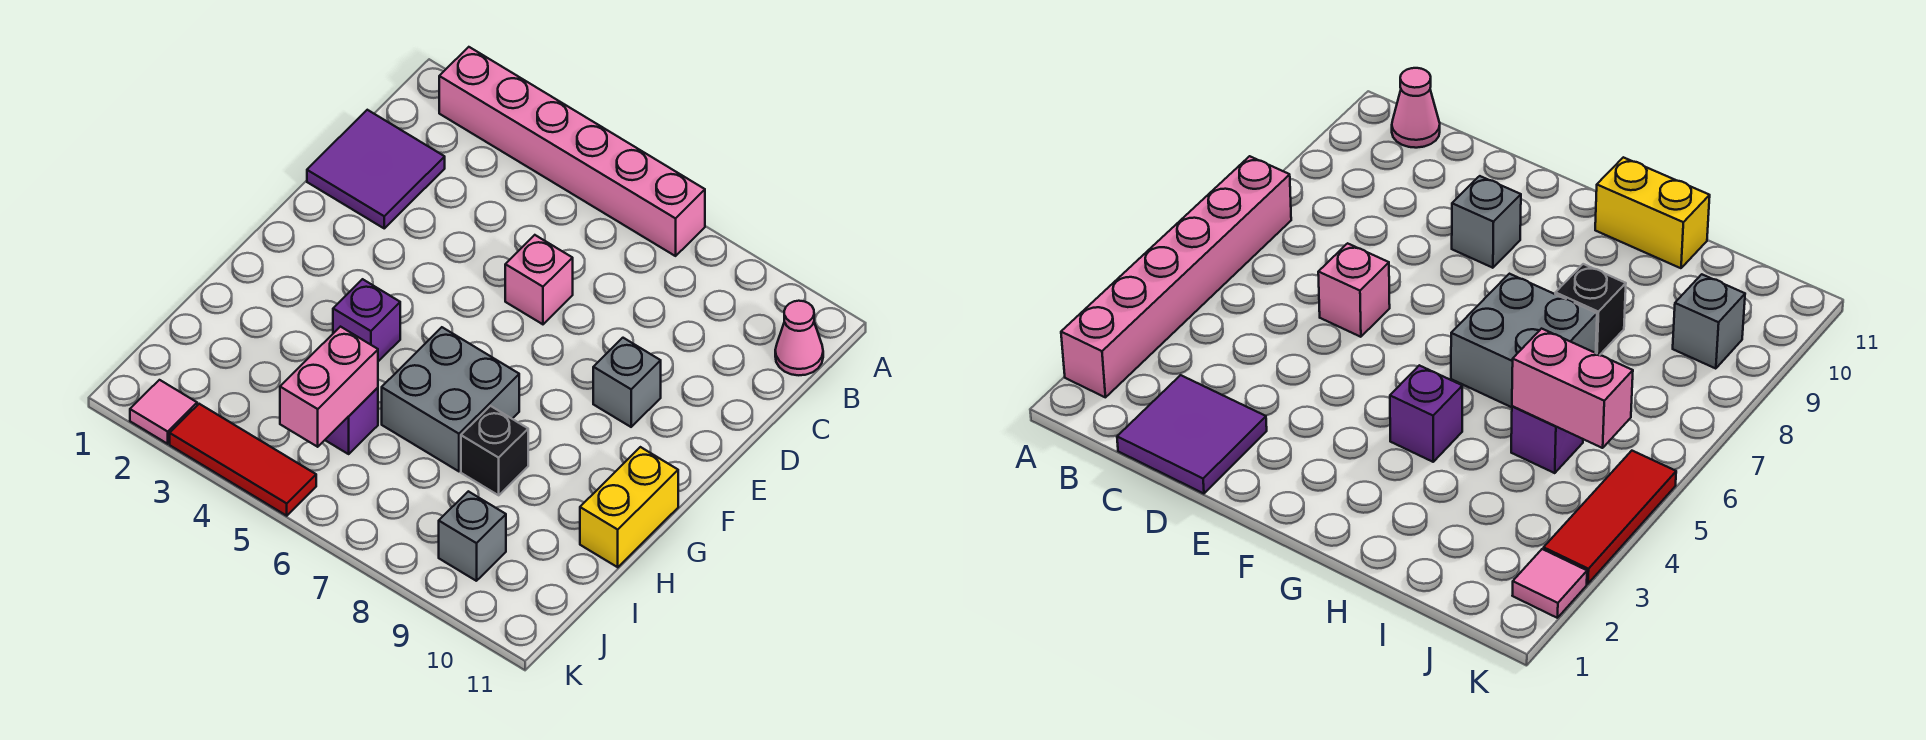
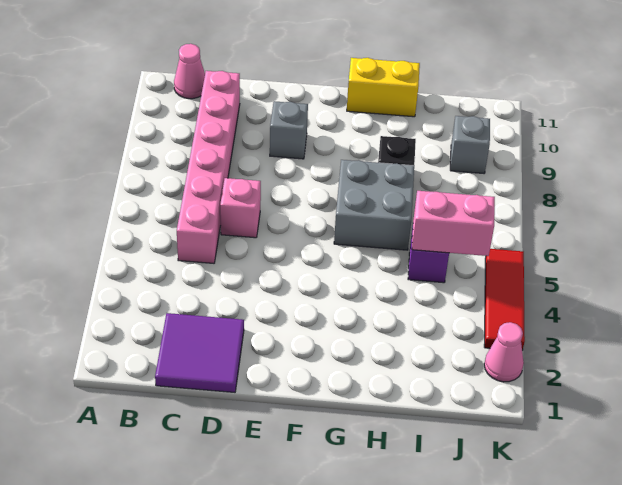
pink 1x6 brick [439,47,705,256] -> pink 1x6 brick moved to [177,71,240,263]
purple 1x1 brick [333,279,400,361] -> none
pink 1x1 tile [130,380,197,444] -> pink 1x1 cone [484,322,524,382]

